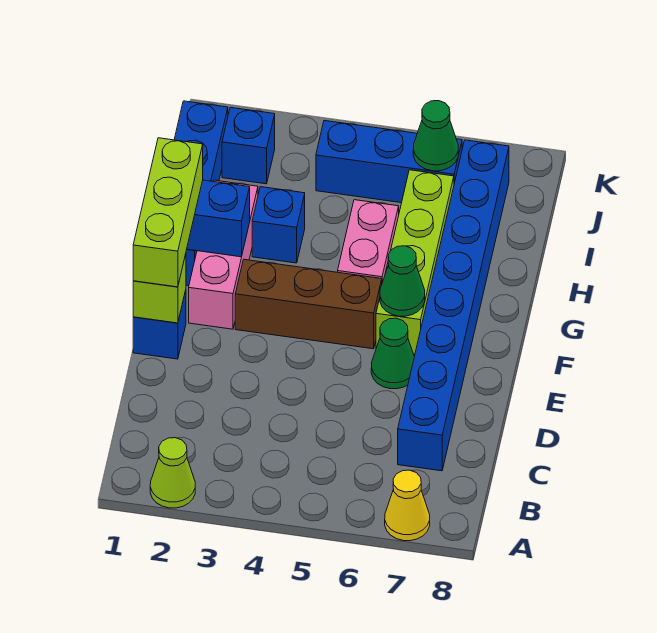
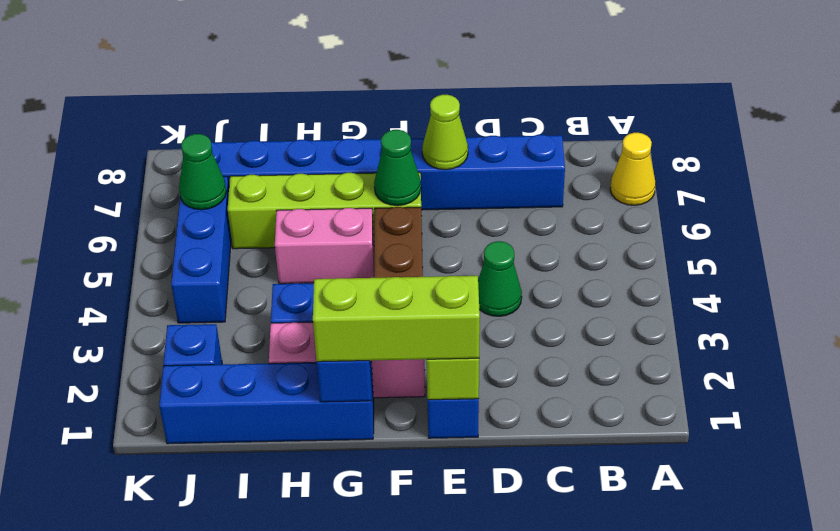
lime 1x1 cone [150,438,195,508] -> lime 1x1 cone moved to [422,95,468,170]
green 1x1 cone [371,318,414,389] -> green 1x1 cone moved to [478,241,522,316]

